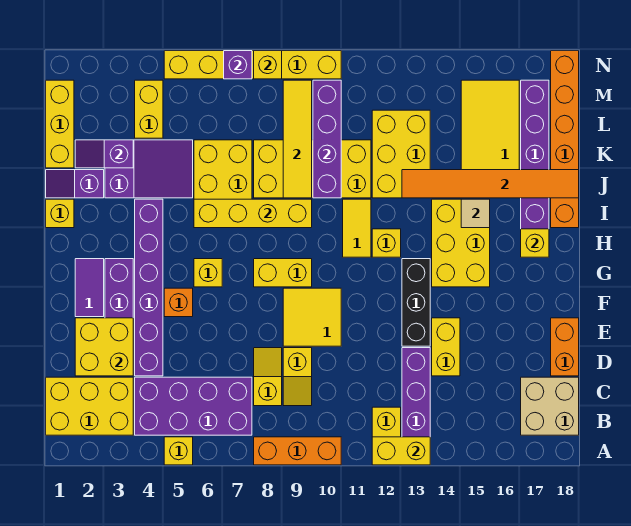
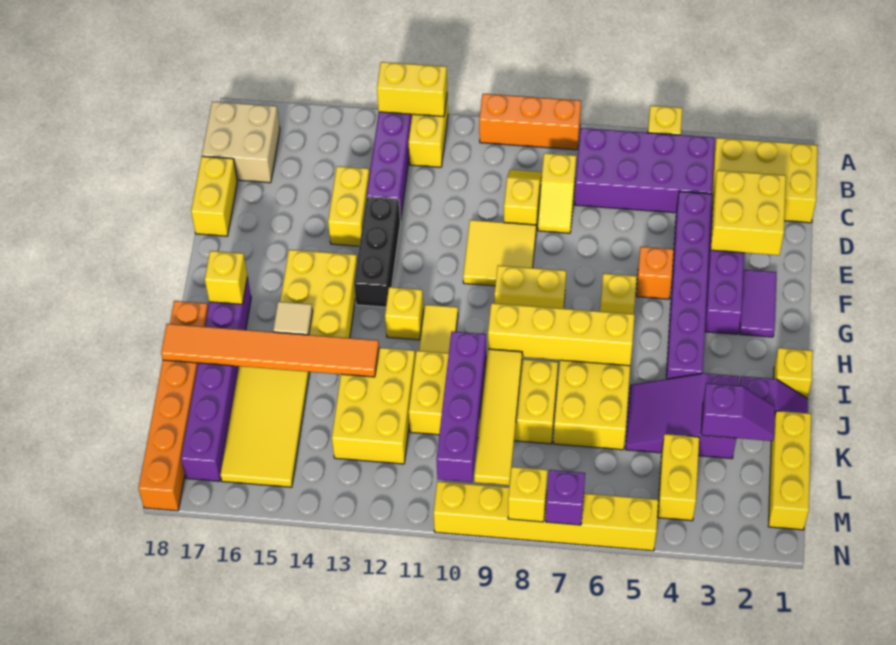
orange 1x2 brick [551,318,579,376] -> yellow 1x2 brick [191,156,237,236]

